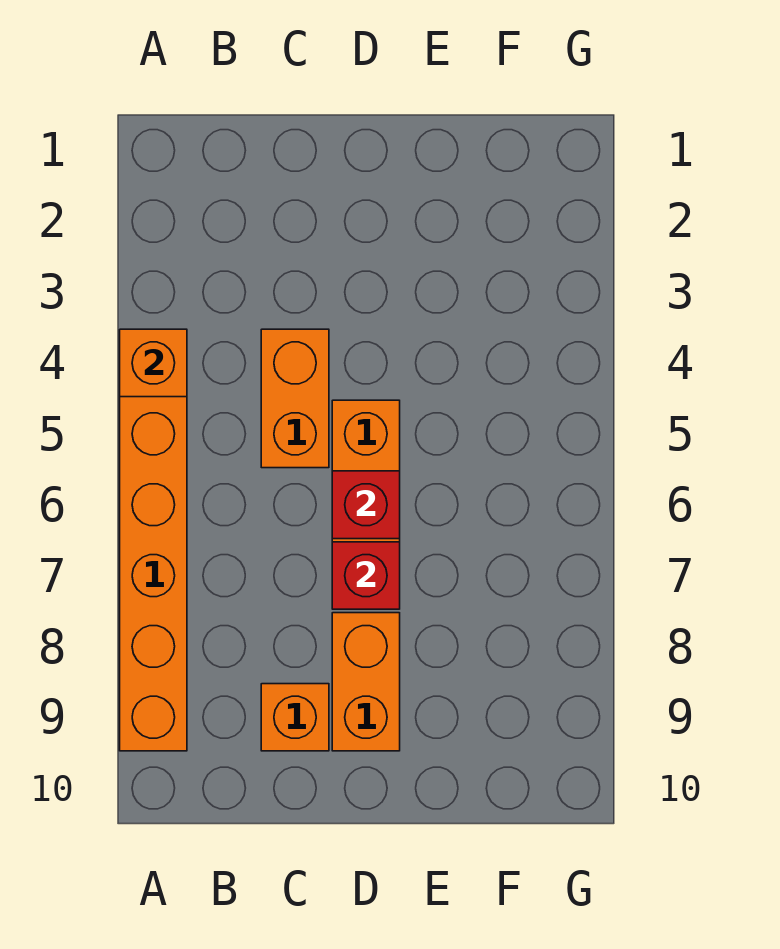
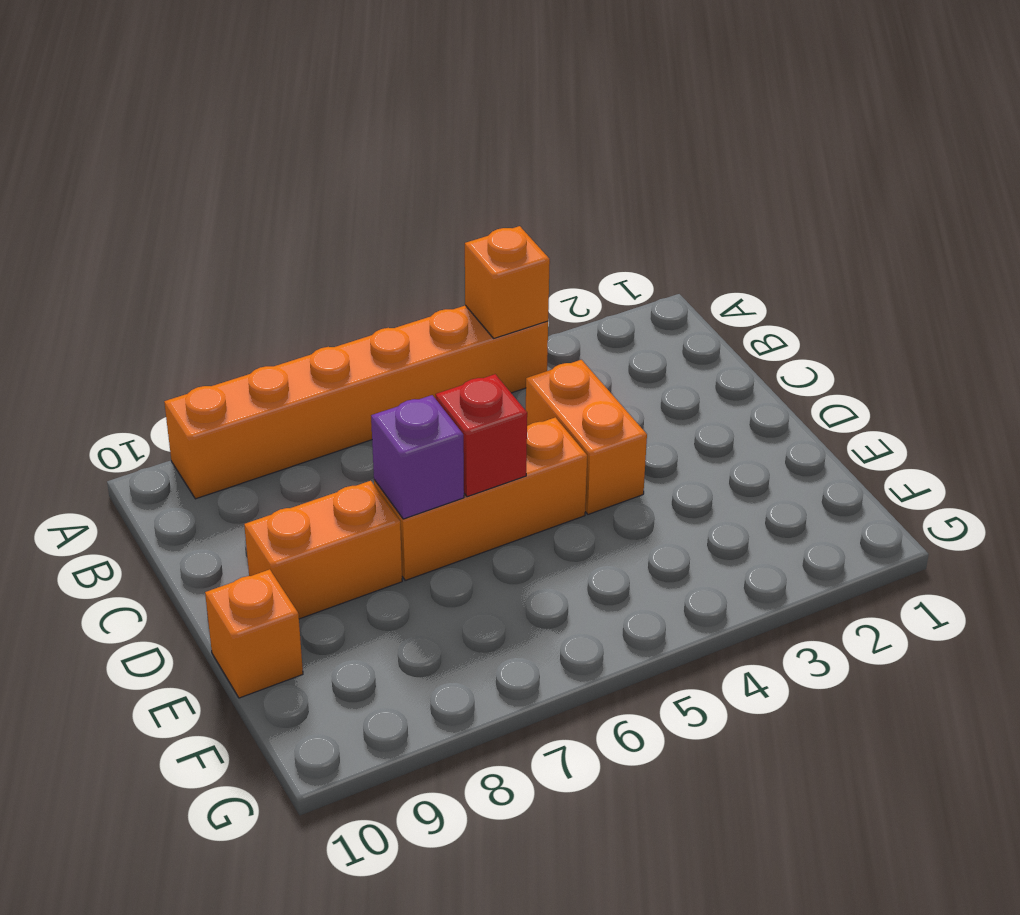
orange 1x2 brick [261,329,329,468] -> orange 1x2 brick turned to [526,360,647,514]
orange 1x1 brick [261,684,329,751] -> orange 1x1 brick moved to [205,569,303,698]
red 1x1 brick [332,542,400,609] -> purple 1x1 brick [371,395,464,519]

